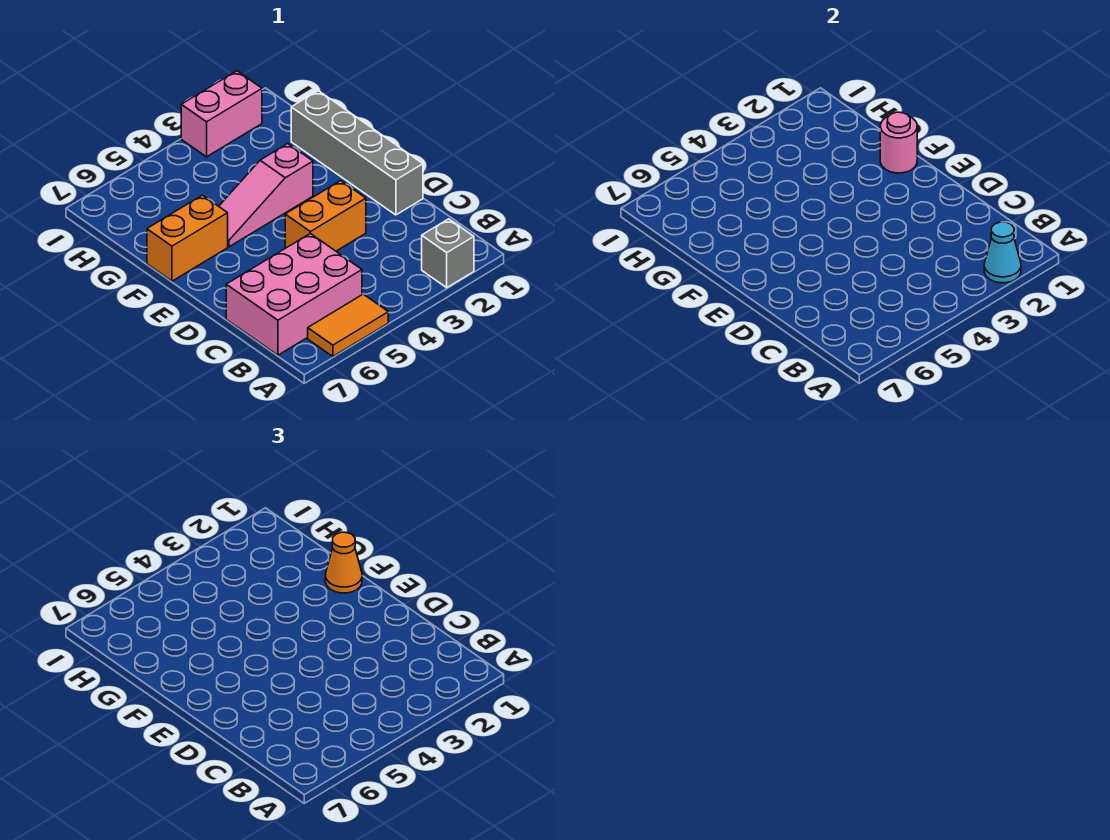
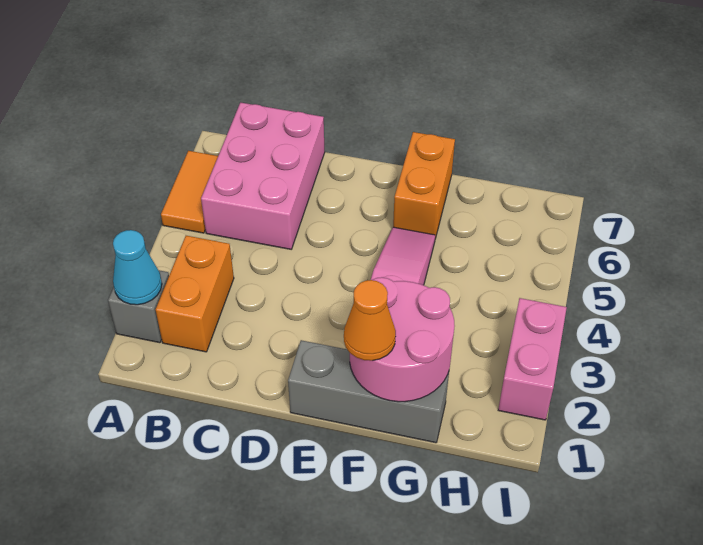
grey 1x4 brick [291,91,423,215] -> grey 1x3 brick [288,340,449,443]
orange 1x2 brick [285,181,366,251] -> orange 1x2 brick moved to [156,236,234,352]
pink 1x1 round brick [880,112,917,173] -> pink 2x2 round brick [350,277,455,402]

